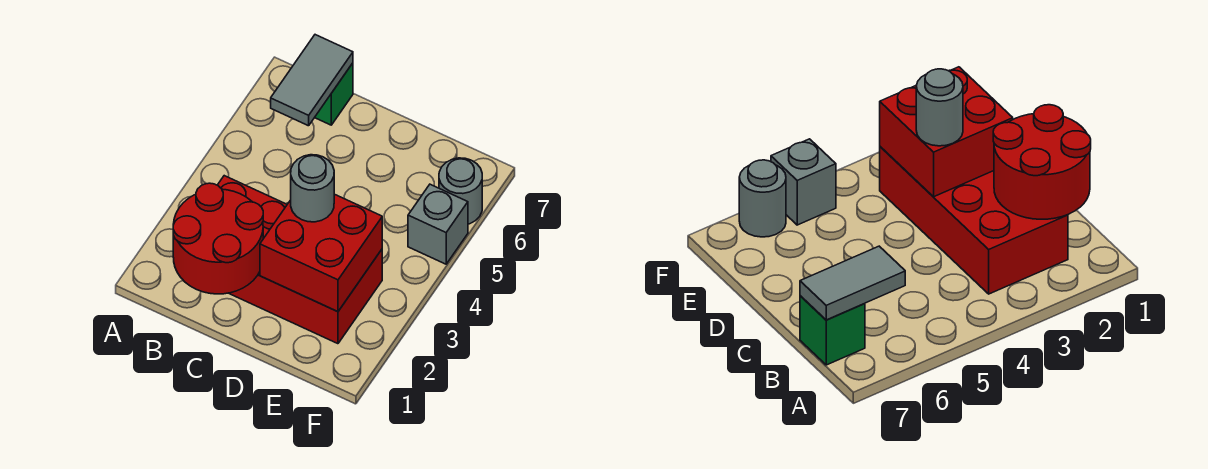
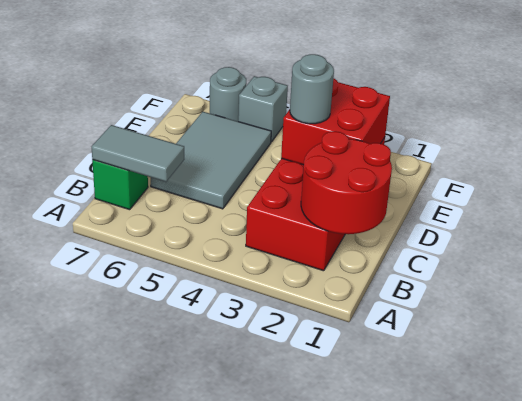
none -> grey 2x3 tile [150,112,271,209]

